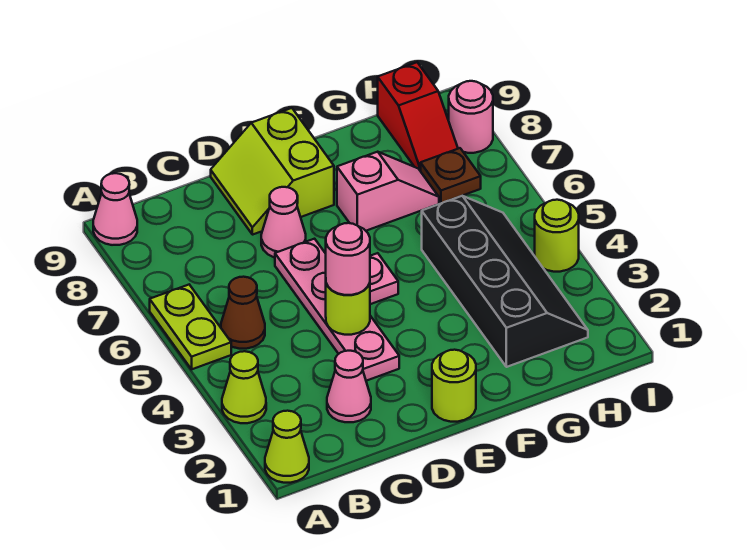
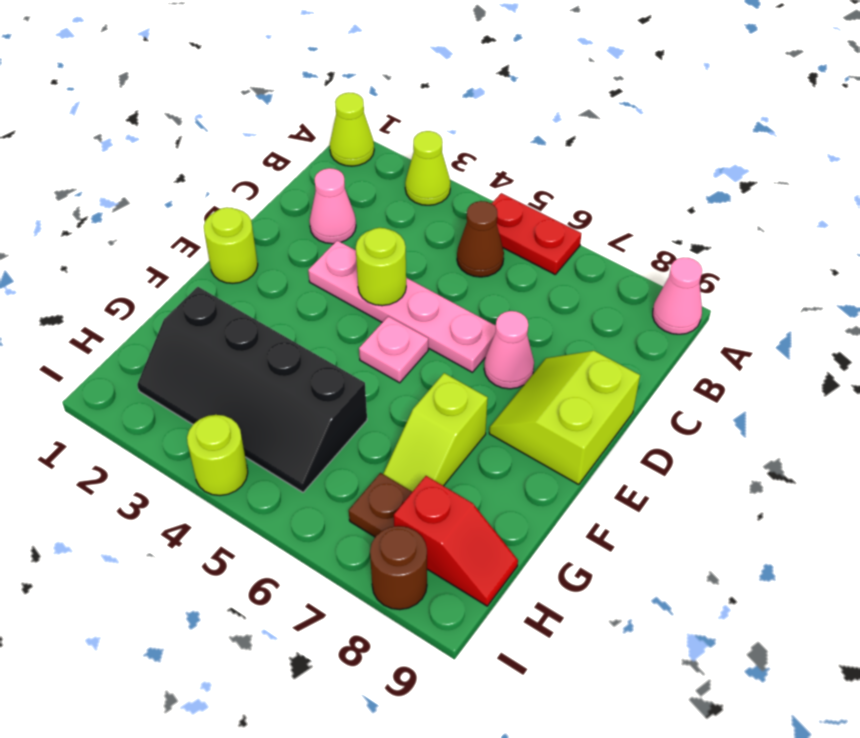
lime 1x2 plate [150,285,231,369] -> red 1x2 plate [491,193,581,274]
pink 1x1 round brick [326,223,370,295] -> none
lime 2x2 slope [211,108,334,235] -> lime 2x2 slope turned to [489,351,640,485]
pink 1x2 slope [337,152,439,231] -> lime 1x2 slope [383,373,488,492]
red 1x2 slope [378,62,458,171] -> red 1x2 slope turned to [394,476,518,606]
pink 1x1 round brick [449,81,493,153] -> brown 1x1 round brick [370,526,427,610]

